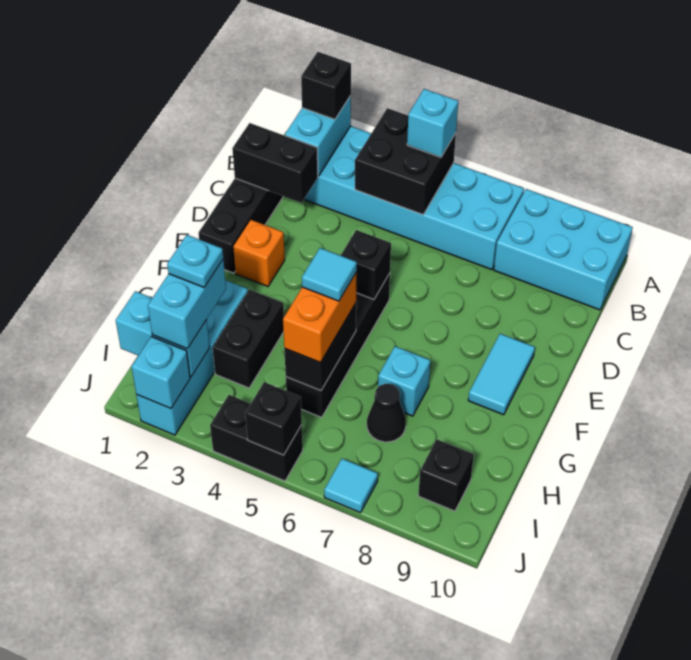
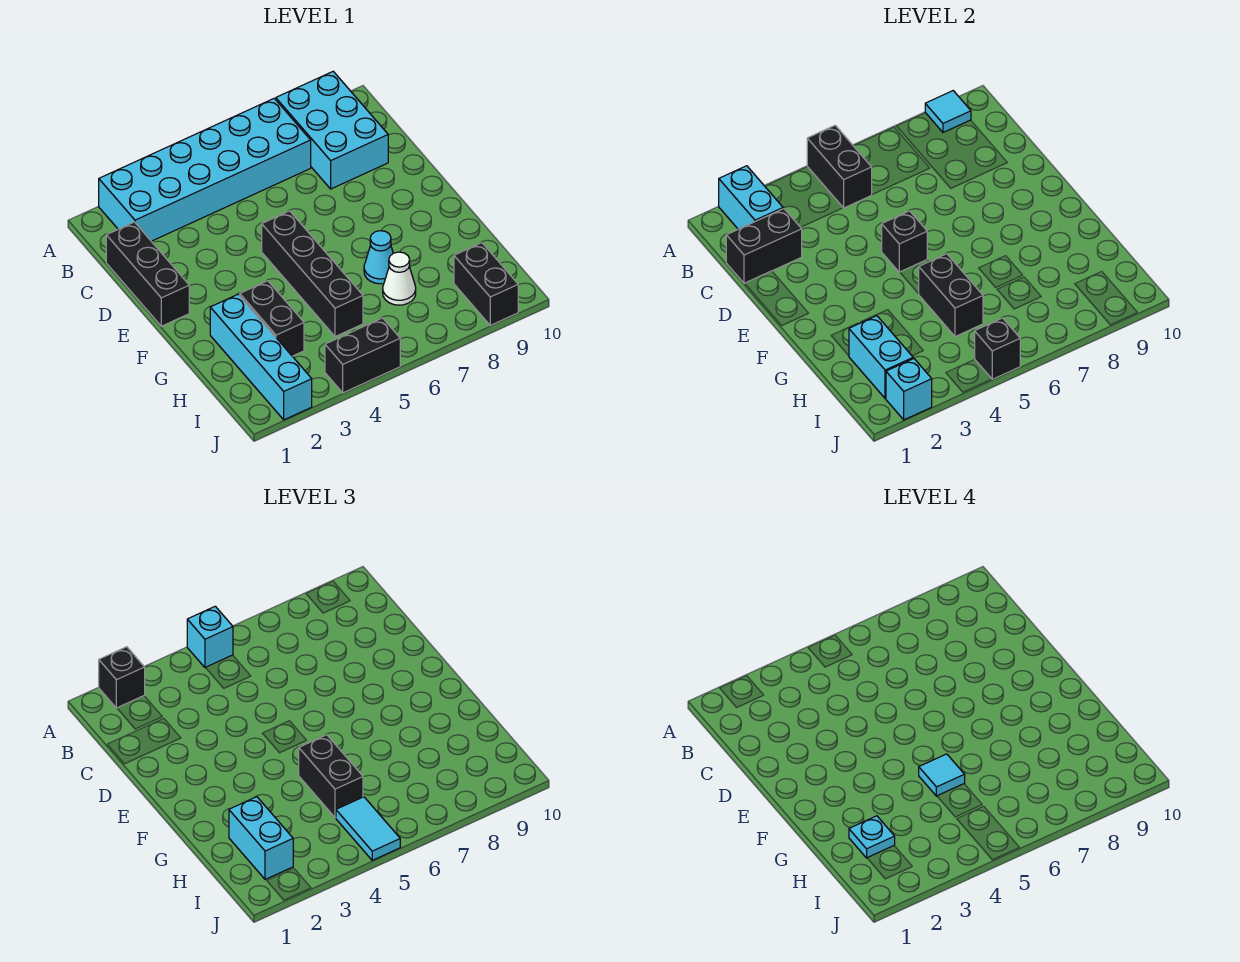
black 2x2 brick [355,108,456,215] -> black 1x2 brick [807,125,872,208]
cyan 2x3 brick [494,189,633,310] -> cyan 2x3 brick turned to [276,71,388,189]
orange 1x1 brick [233,220,285,286] -> none
cyan 1x2 tile [468,334,535,415] -> cyan 1x2 tile moved to [336,797,400,860]
orange 1x2 brick [283,272,357,363] -> black 1x2 brick [299,735,363,818]
cyan 1x1 brick [378,346,430,416] -> cyan 1x1 cone [364,231,393,284]
black 1x1 cone [367,384,406,442] -> white 1x1 cone [383,252,416,305]
cyan 1x2 brick [116,291,210,377] -> cyan 1x2 brick turned to [849,316,913,398]
black 1x1 brick [418,440,474,511] -> black 1x2 brick [454,243,518,325]
cyan 1x1 tile [324,459,378,513] -> cyan 1x1 tile moved to [925,91,971,132]

